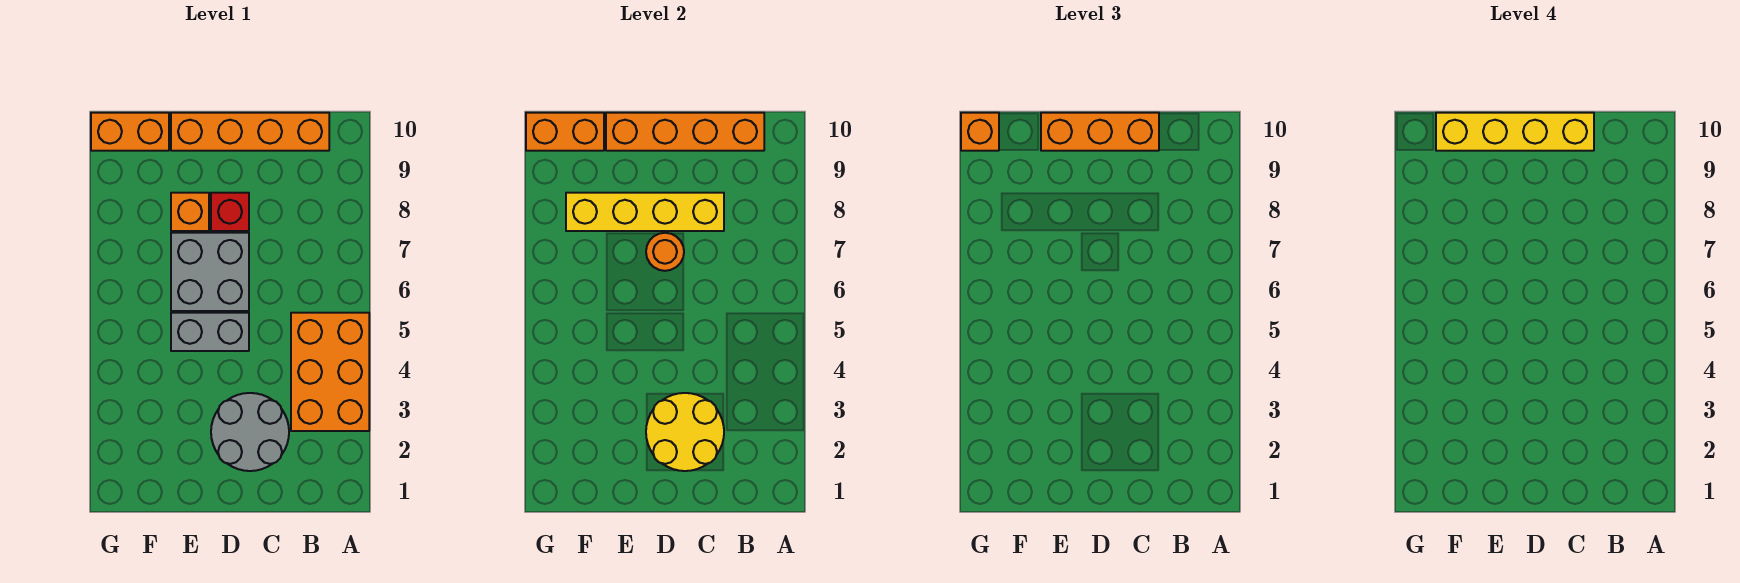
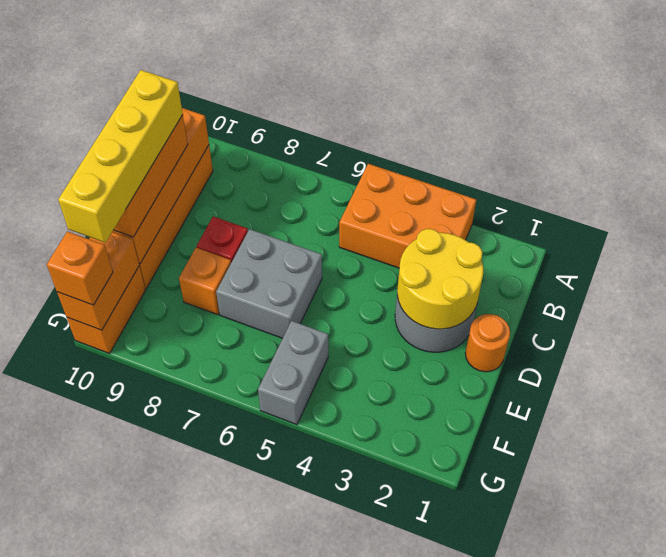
yellow 1x4 brick [566,193,724,231] -> none
grey 1x2 brick [171,313,249,351] -> grey 1x2 brick moved to [258,321,328,425]
orange 1x1 round brick [646,233,684,271] -> orange 1x1 round brick moved to [465,314,510,372]

